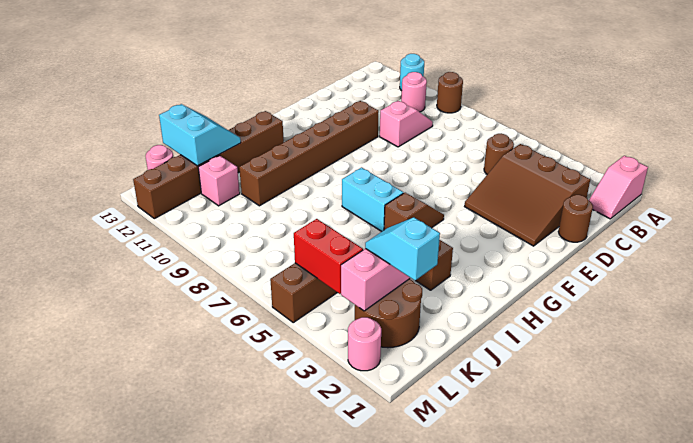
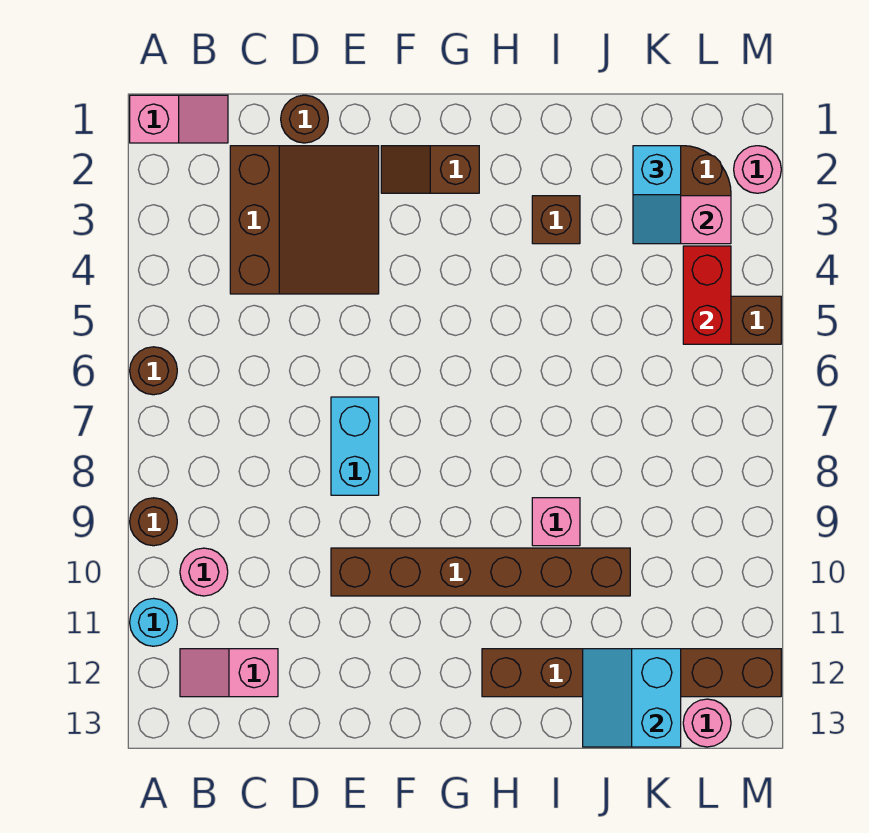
brown 1x1 round brick [484,134,514,174] -> brown 1x1 round brick moved to [130,347,177,395]
pink 1x2 slope [380,101,433,147] -> pink 1x2 slope moved to [180,649,278,697]
brown 1x2 slope [384,193,444,230] -> brown 1x2 slope moved to [381,146,479,193]
cyan 1x2 brick [342,168,403,231] -> cyan 1x2 brick moved to [331,397,379,495]
pink 1x1 brick [198,156,240,206] -> pink 1x1 brick moved to [532,498,580,546]

